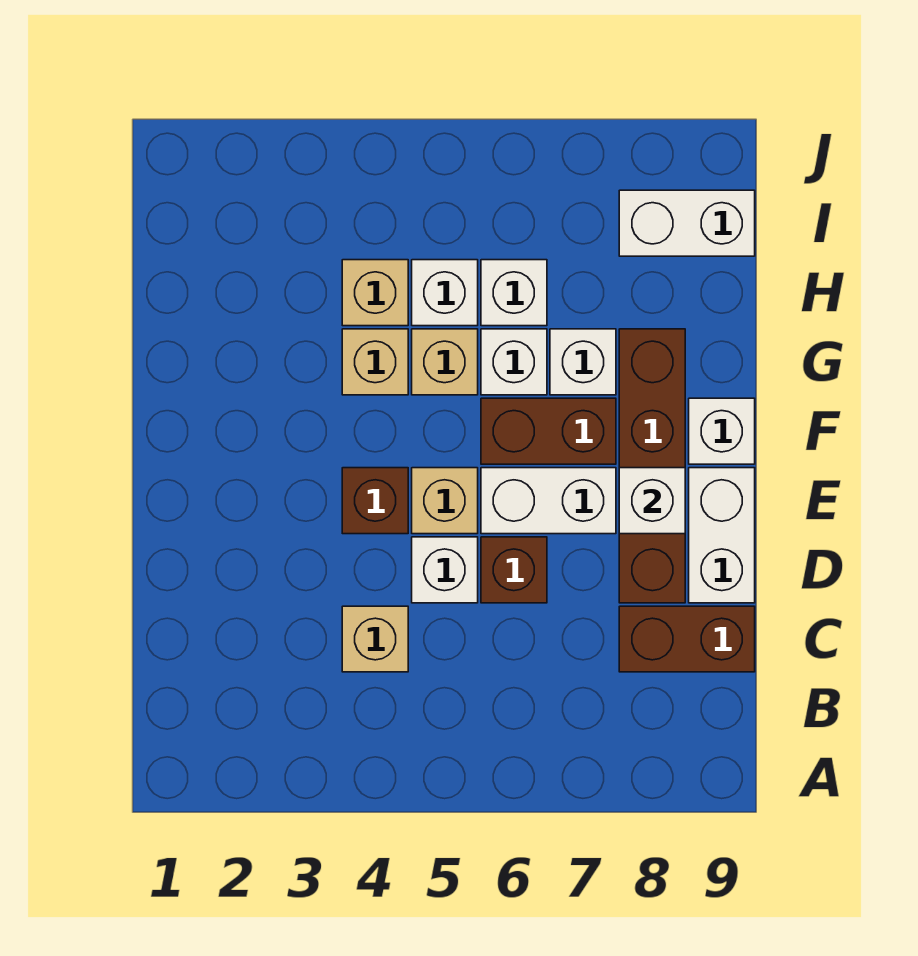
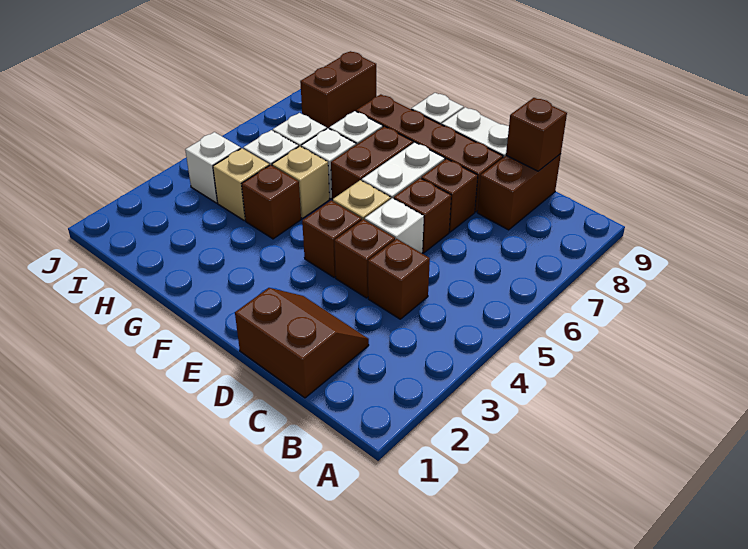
none -> brown 2x2 slope [235,288,369,398]
tan 1x1 brick [342,606,408,672] -> brown 1x1 brick [368,239,430,319]
none -> brown 1x1 brick [506,98,567,171]
none -> brown 1x1 brick [334,219,395,298]
none -> brown 1x1 brick [421,159,478,232]
white 1x1 brick [619,468,685,534] -> white 1x1 brick moved to [185,132,241,203]
tan 1x1 brick [342,329,408,395] -> brown 1x1 brick [242,165,301,239]
white 1x2 brick [619,190,755,256] -> brown 1x2 brick [300,51,376,128]

